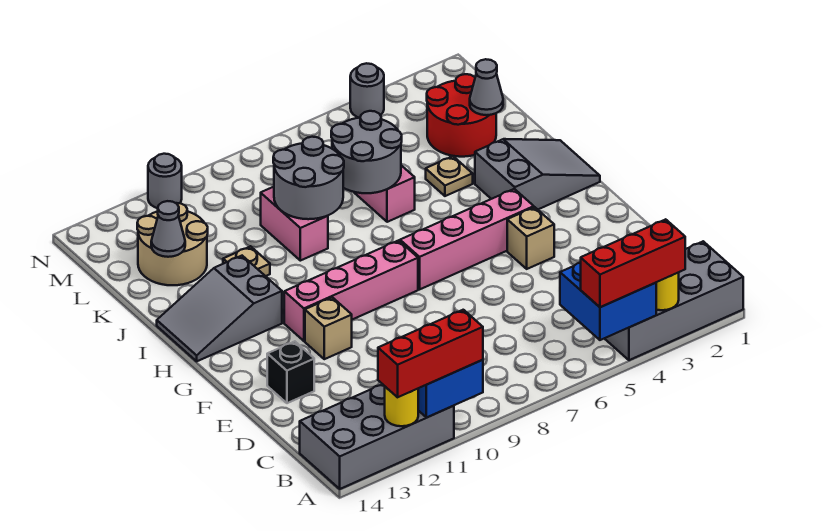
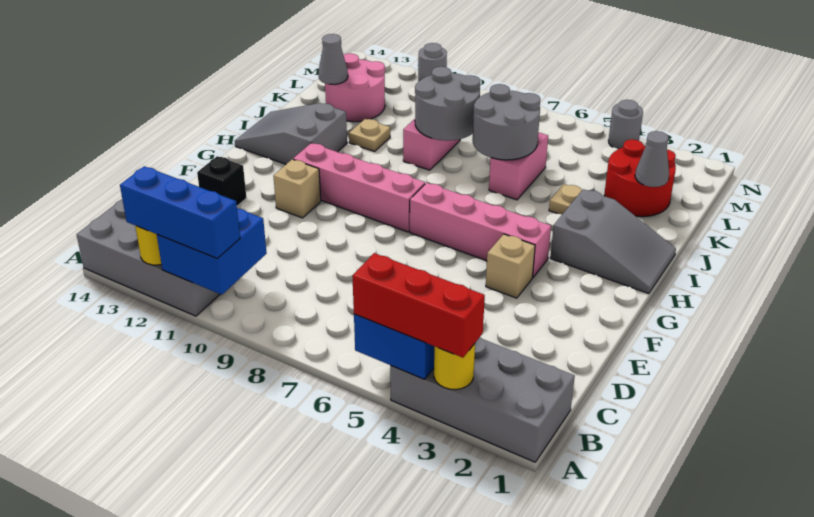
red 1x3 brick [378,310,483,397] -> blue 1x3 brick [120,166,240,259]
tan 2x2 round brick [137,203,208,285] -> pink 2x2 round brick [325,53,385,122]

